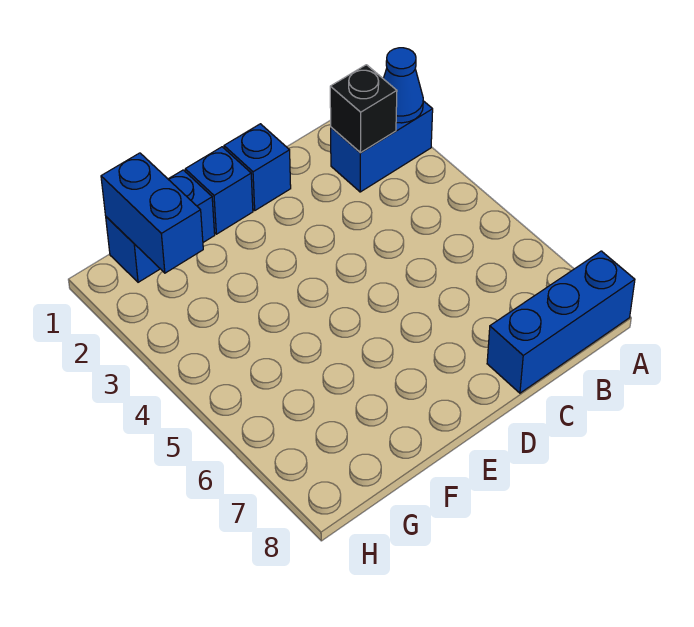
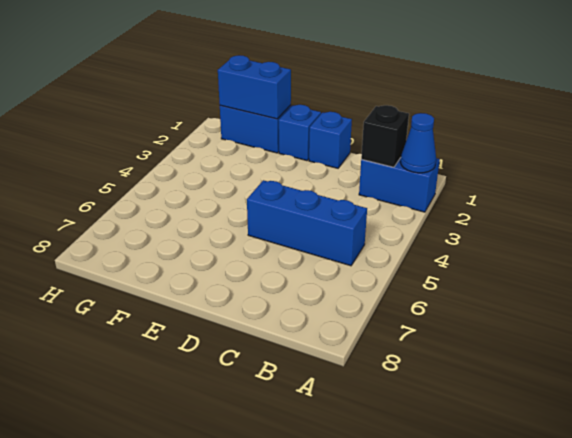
blue 1x3 brick [487,251,635,393] -> blue 1x3 brick moved to [247,180,367,266]
blue 1x2 brick [101,153,203,273] -> blue 1x2 brick turned to [218,55,291,119]

